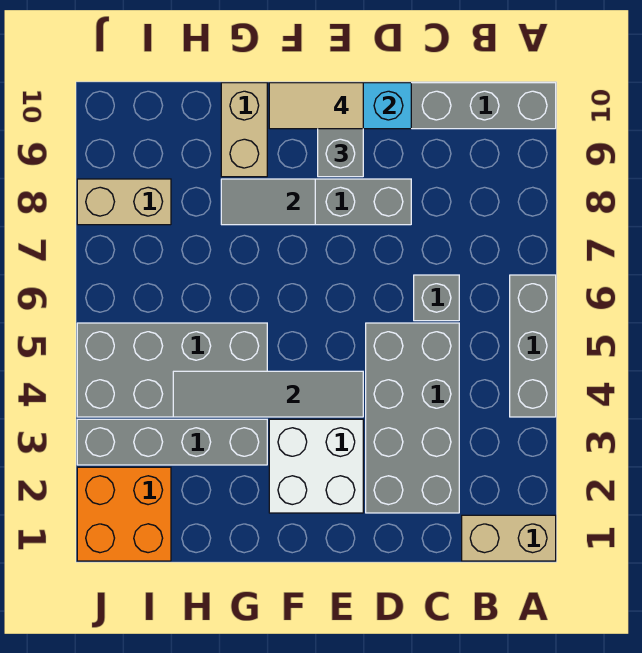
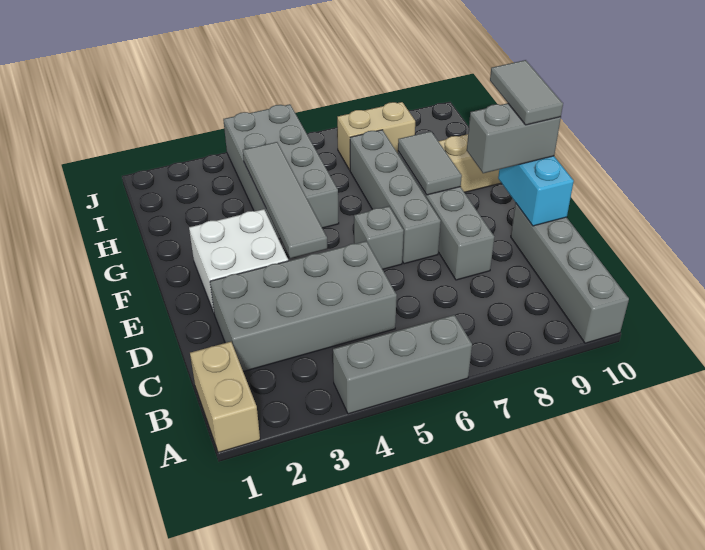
grey 1x1 brick [414,275,459,321] -> grey 1x1 brick moved to [354,206,404,269]
tan 1x2 tile [269,83,363,129] -> grey 1x2 tile [490,60,563,125]
grey 1x4 brick [77,419,267,465] -> grey 1x4 brick moved to [350,130,441,264]
orange 2x2 brick [77,467,171,561] -> none
tan 1x2 brick [77,179,171,225] -> tan 1x2 brick turned to [337,102,415,170]

